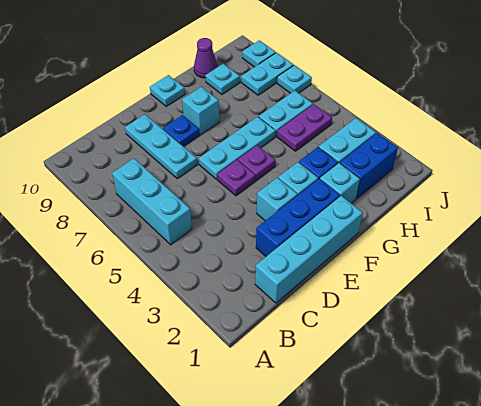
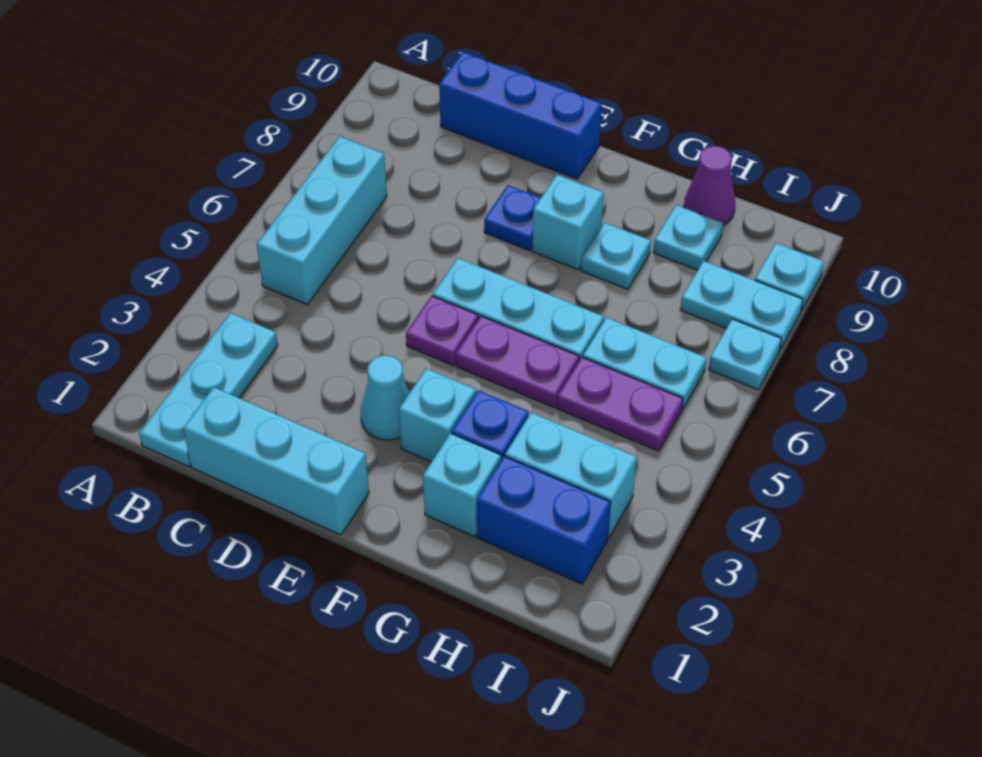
cyan 1x4 brick [255,196,363,303] -> cyan 1x3 brick [183,387,369,535]
blue 1x3 brick [256,179,340,256] -> blue 1x3 brick moved to [439,52,602,179]
cyan 1x3 plate [125,114,197,179] -> cyan 1x3 plate moved to [139,313,278,467]
cyan 1x1 brick [257,178,298,221] -> cyan 1x1 cone [361,355,409,440]
purple 1x1 plate [238,145,276,180] -> purple 1x2 plate [456,316,579,408]
cyan 1x1 plate [150,75,185,106] -> cyan 1x1 plate moved to [581,222,651,289]

